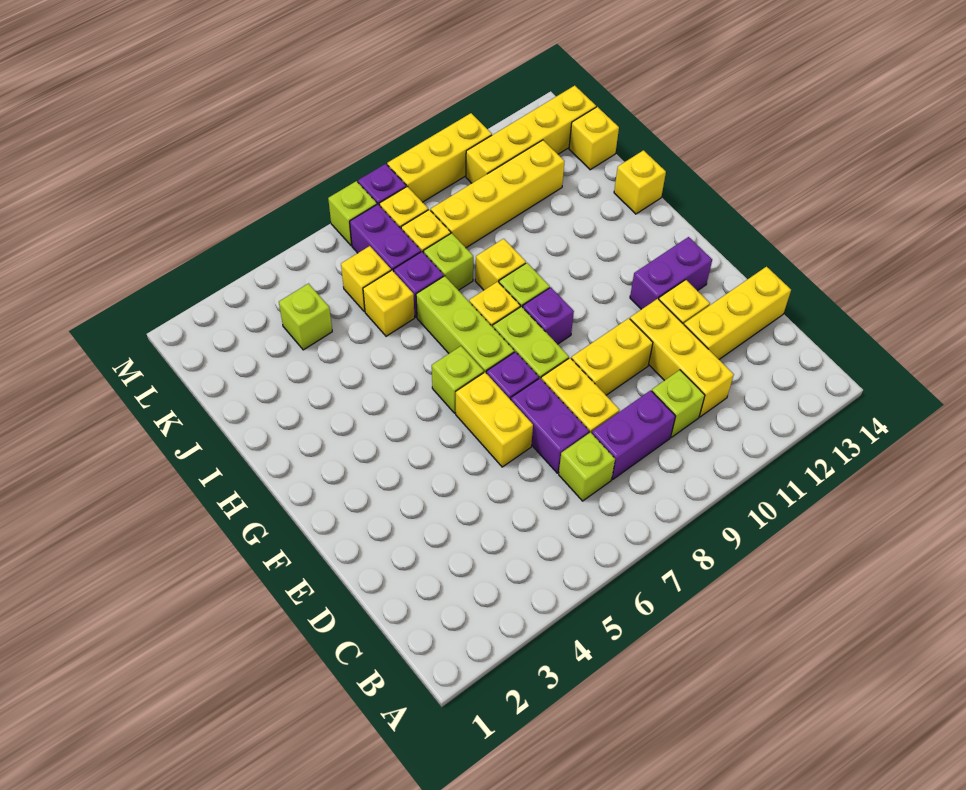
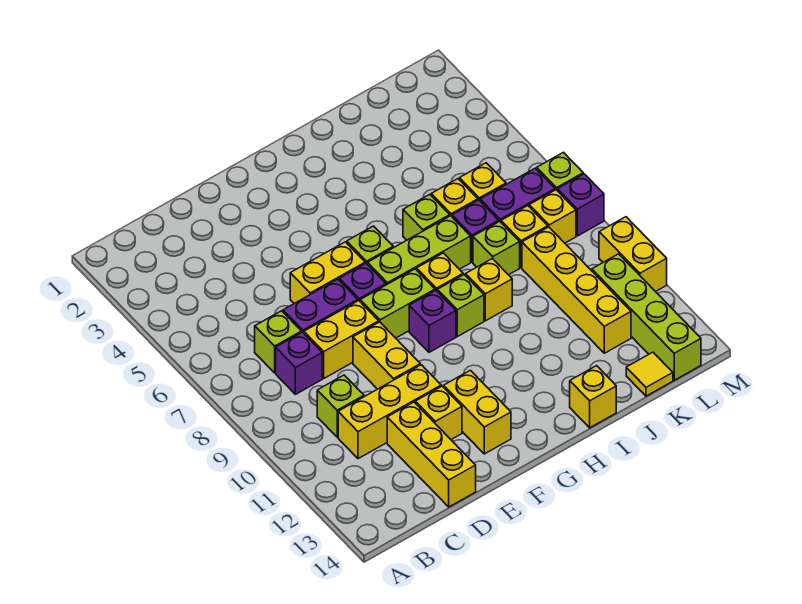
purple 1x2 brick [592,390,675,479] -> purple 1x1 brick [276,332,322,394]
purple 1x2 brick [630,237,712,309] -> yellow 1x2 brick [444,370,511,454]
lime 1x1 brick [279,284,332,350] -> lime 1x1 brick moved to [403,194,450,240]
yellow 1x1 brick [569,107,619,170] -> yellow 1x1 tile [626,352,673,396]
yellow 1x4 brick [466,86,596,183] -> lime 1x4 brick [592,254,701,380]
yellow 1x3 brick [387,113,492,202] -> yellow 1x2 brick [599,217,667,292]

